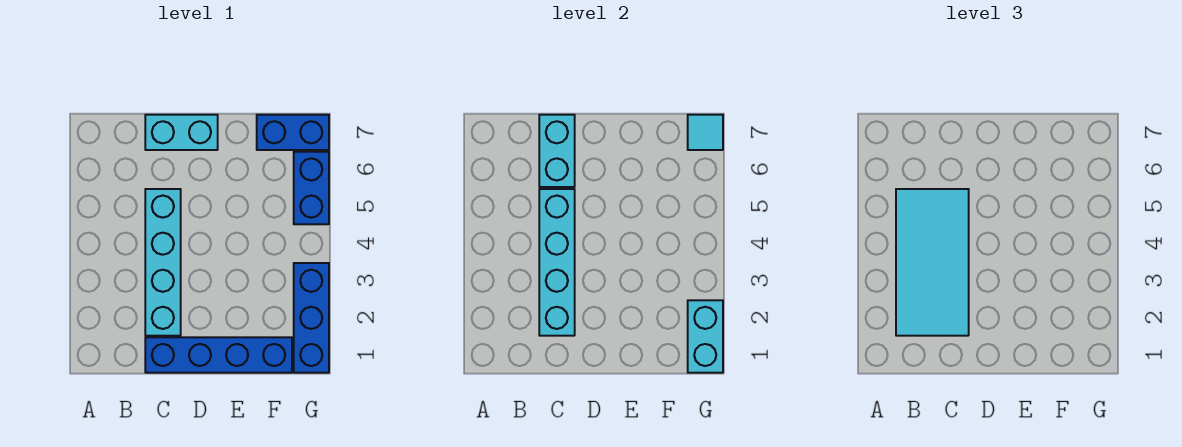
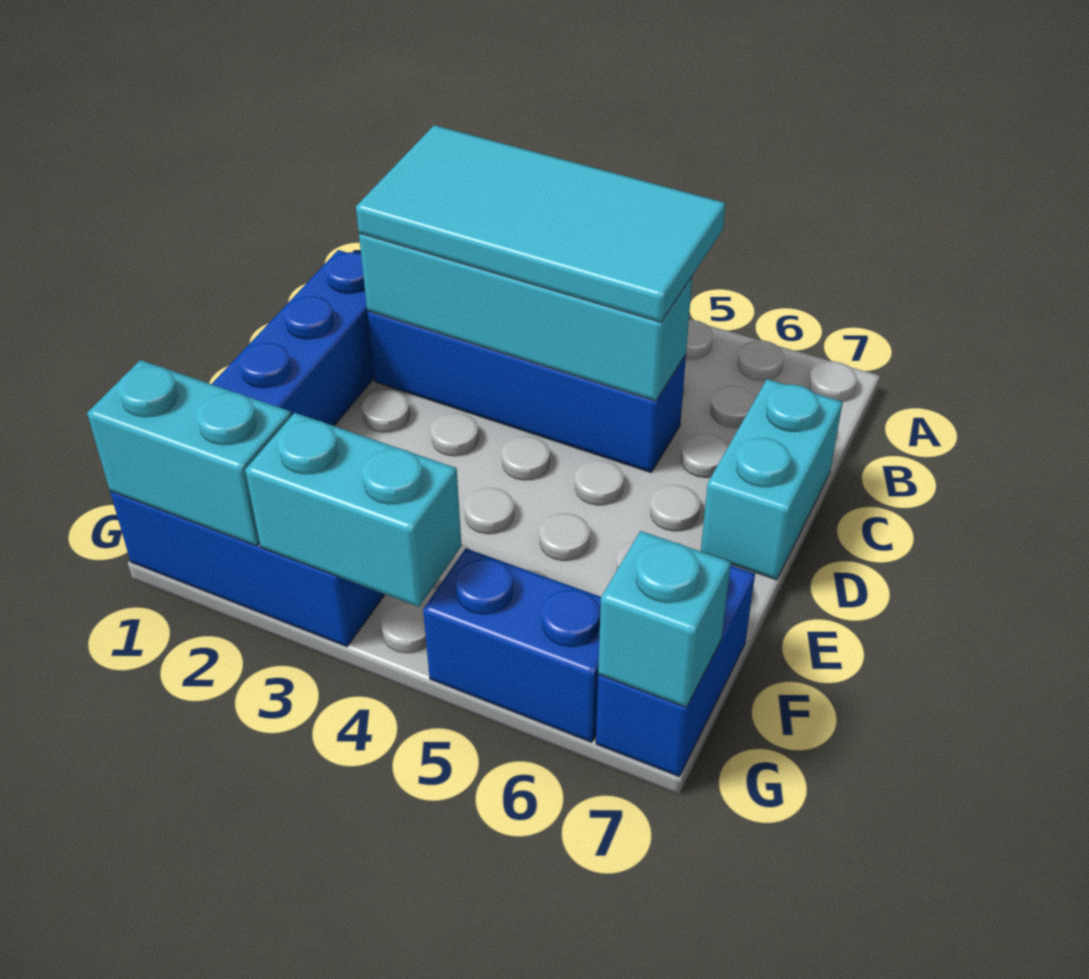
cyan 1x4 brick [145,189,181,336] -> blue 1x4 brick [367,311,686,472]
cyan 1x2 brick [539,115,575,187] -> cyan 1x2 brick moved to [245,413,462,607]
cyan 1x1 tile [688,115,723,150] -> cyan 1x1 brick [598,531,731,707]

